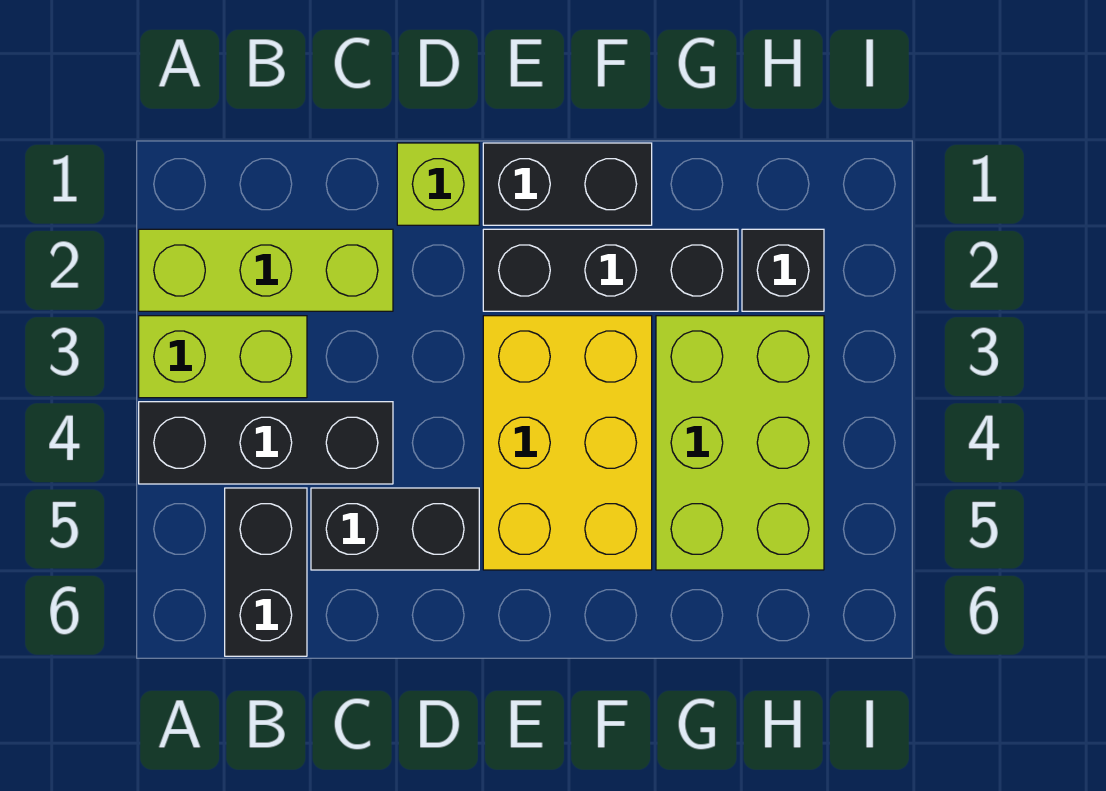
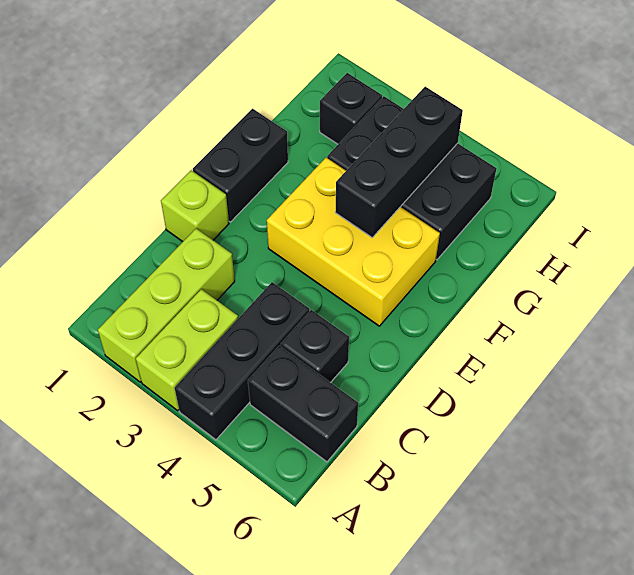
black 1x2 brick [311,488,479,570] -> black 1x1 brick [281,310,349,383]
black 1x3 brick [483,229,738,311] -> black 1x3 brick moved to [335,87,463,237]
lime 2x3 brick [656,316,824,570] -> black 2x3 brick [327,96,497,260]

